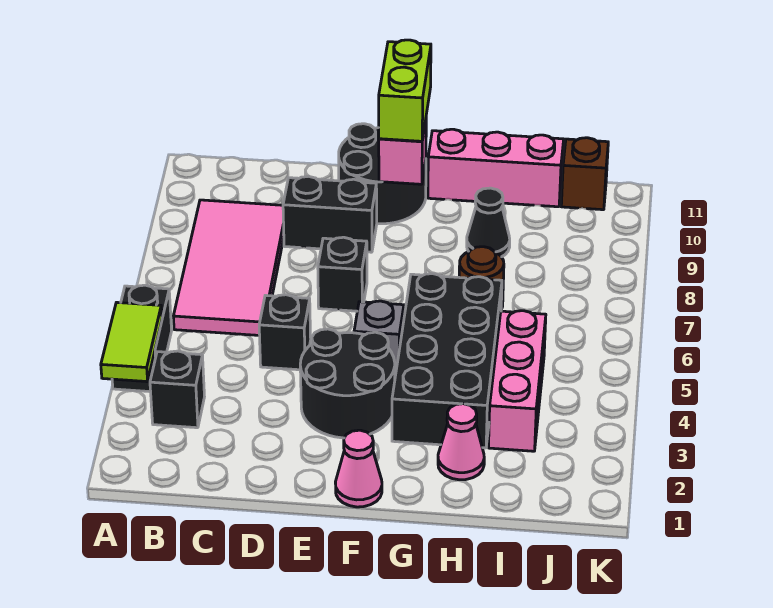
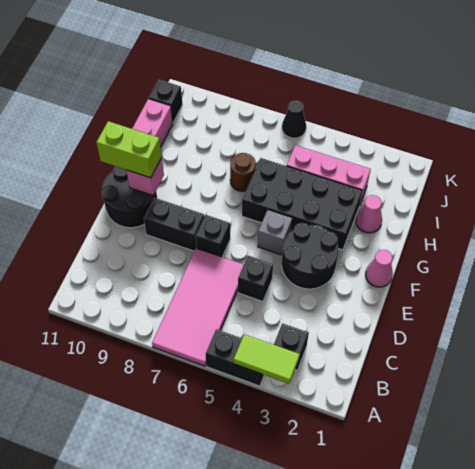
pink 2x4 tile [173,200,284,336] -> pink 2x4 tile turned to [152,248,244,366]
black 1x2 brick [283,176,377,252] -> black 1x2 brick turned to [144,198,204,251]
black 1x1 cone [467,188,510,257] -> black 1x1 cone moved to [282,101,306,138]
brown 1x1 brick [561,138,608,210] -> black 1x1 brick [149,80,183,123]

